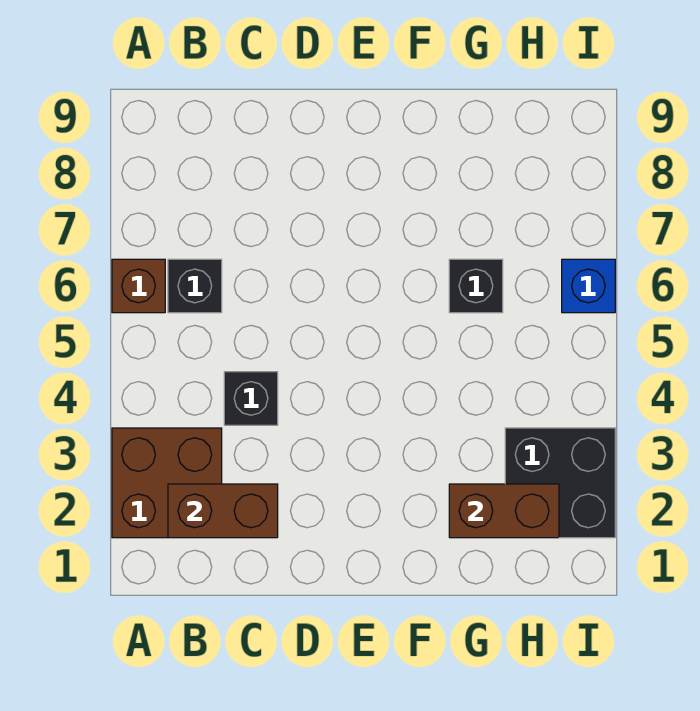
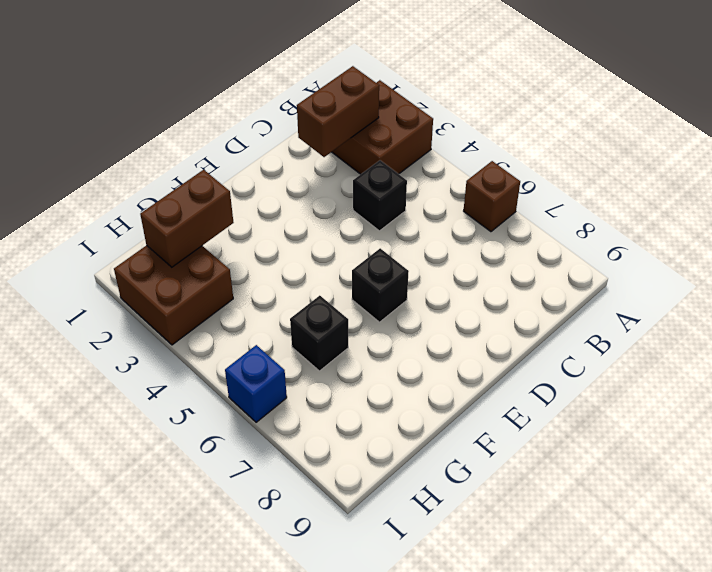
black 1x1 brick [168,259,222,313] -> black 1x1 brick moved to [352,248,409,322]
black 2x2 brick [505,428,615,538] -> brown 2x2 brick [114,245,233,345]

